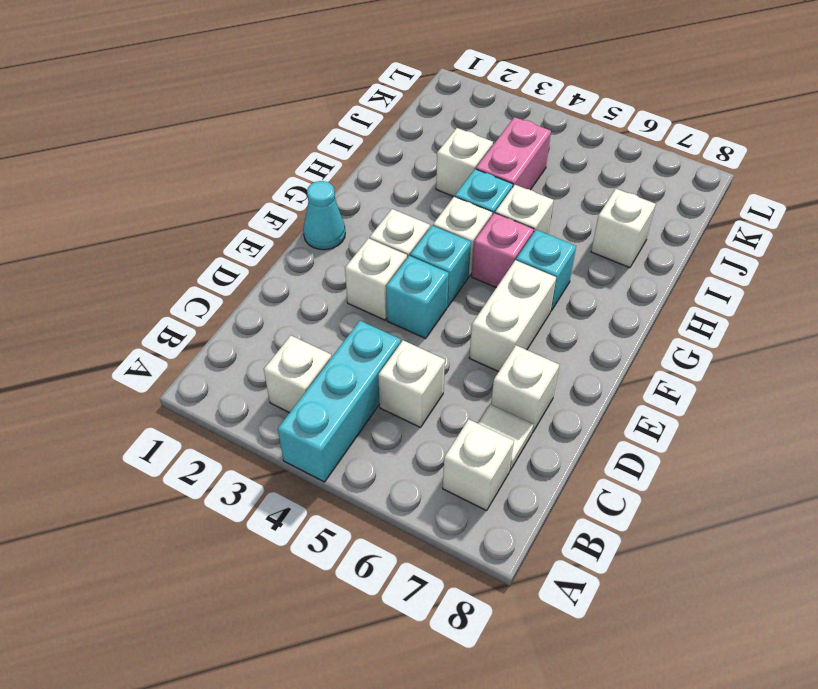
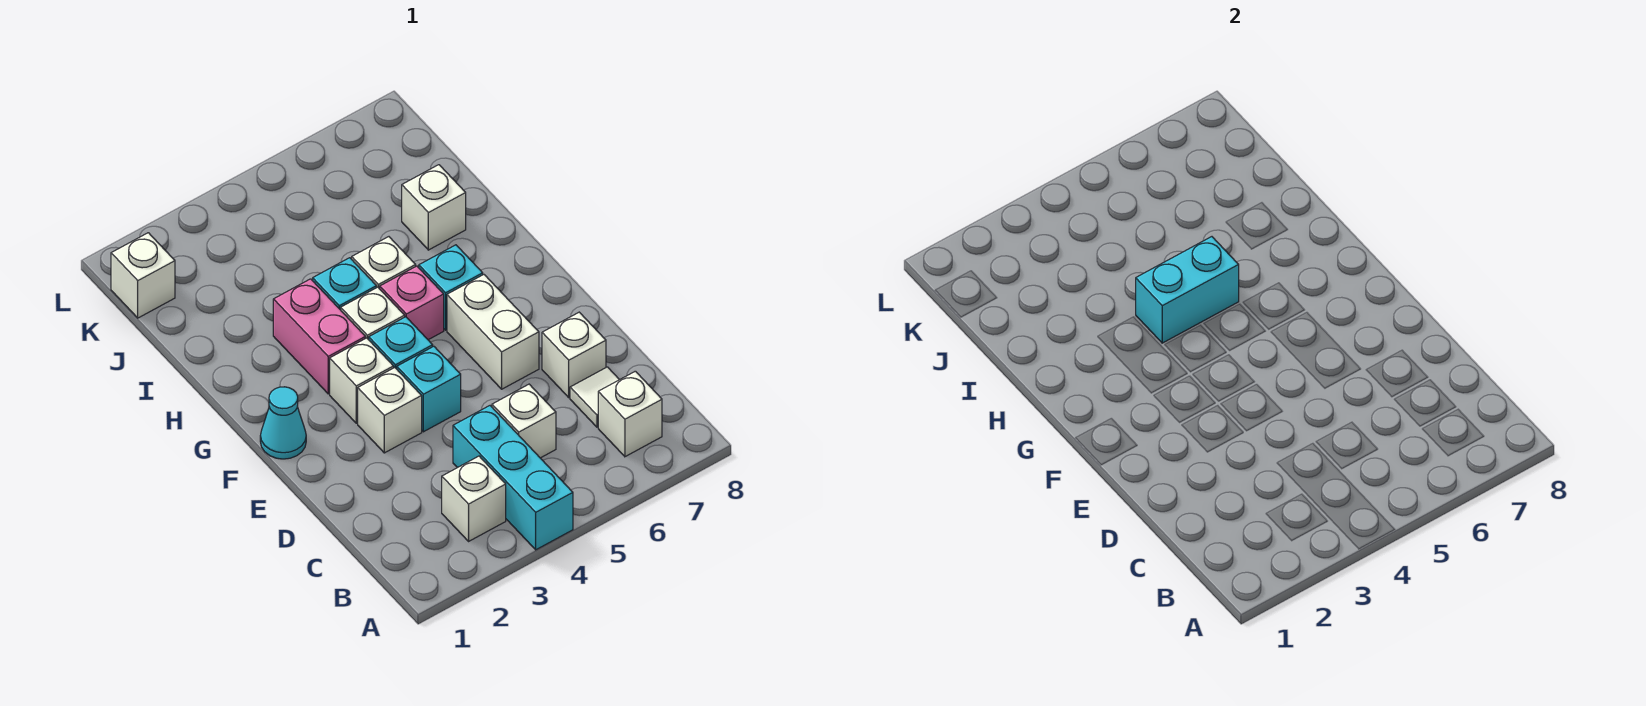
none -> cyan 1x2 brick [1136,237,1239,343]
white 1x1 brick [436,128,493,197] -> white 1x1 brick moved to [111,233,175,318]
pink 1x2 brick [476,117,551,190] -> pink 1x2 brick moved to [273,279,365,394]

